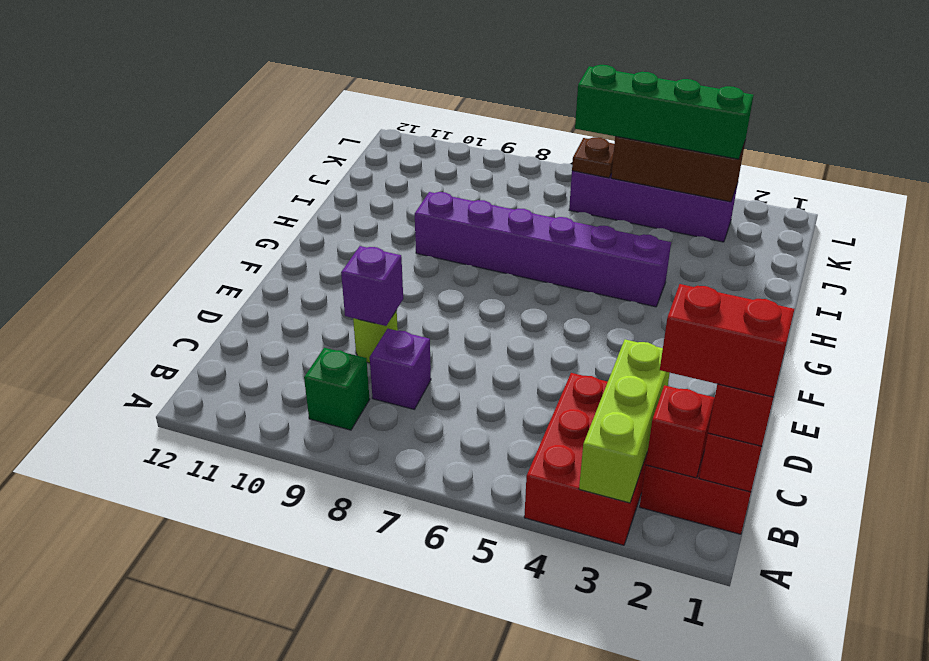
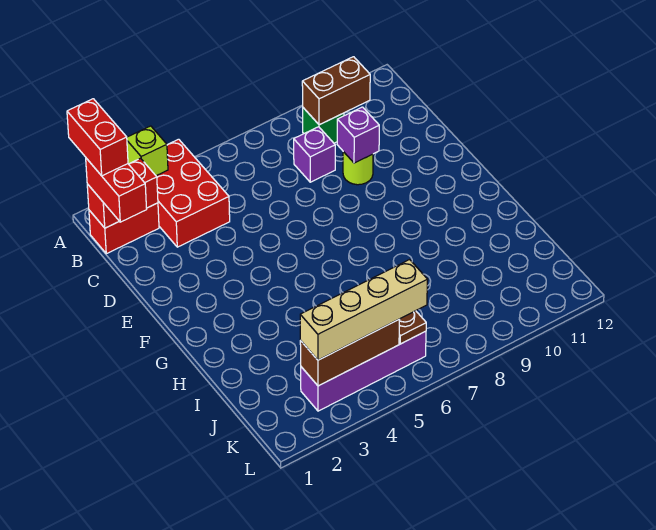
lime 1x3 brick [579,339,670,503] -> lime 1x1 brick [127,126,168,176]
red 1x2 brick [660,284,794,397] -> red 1x2 brick turned to [67,99,128,176]
none -> brown 1x2 brick [302,57,370,125]
purple 1x6 brick [415,192,671,307] -> none
green 1x4 brick [575,65,754,159] -> tan 1x4 brick [300,260,428,360]

